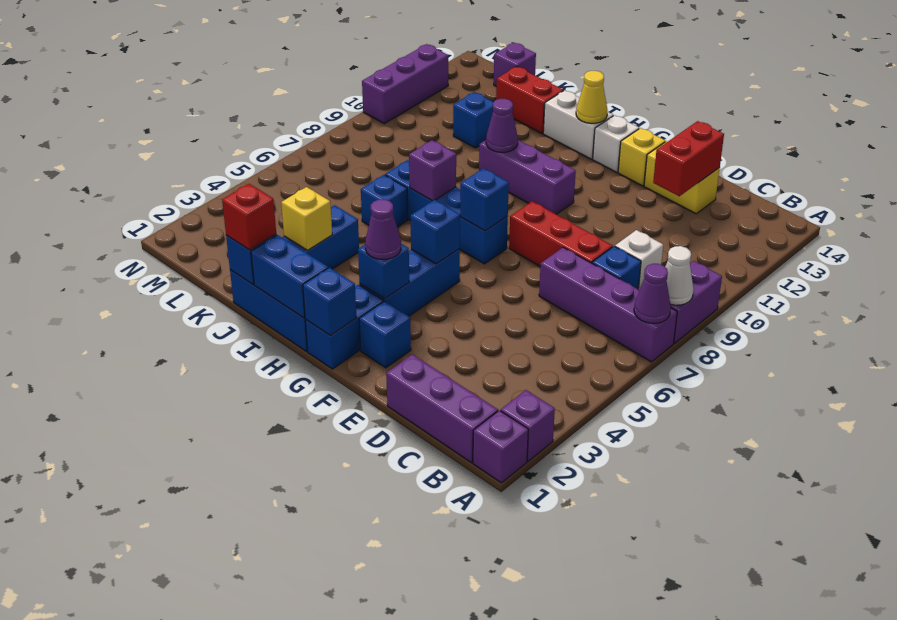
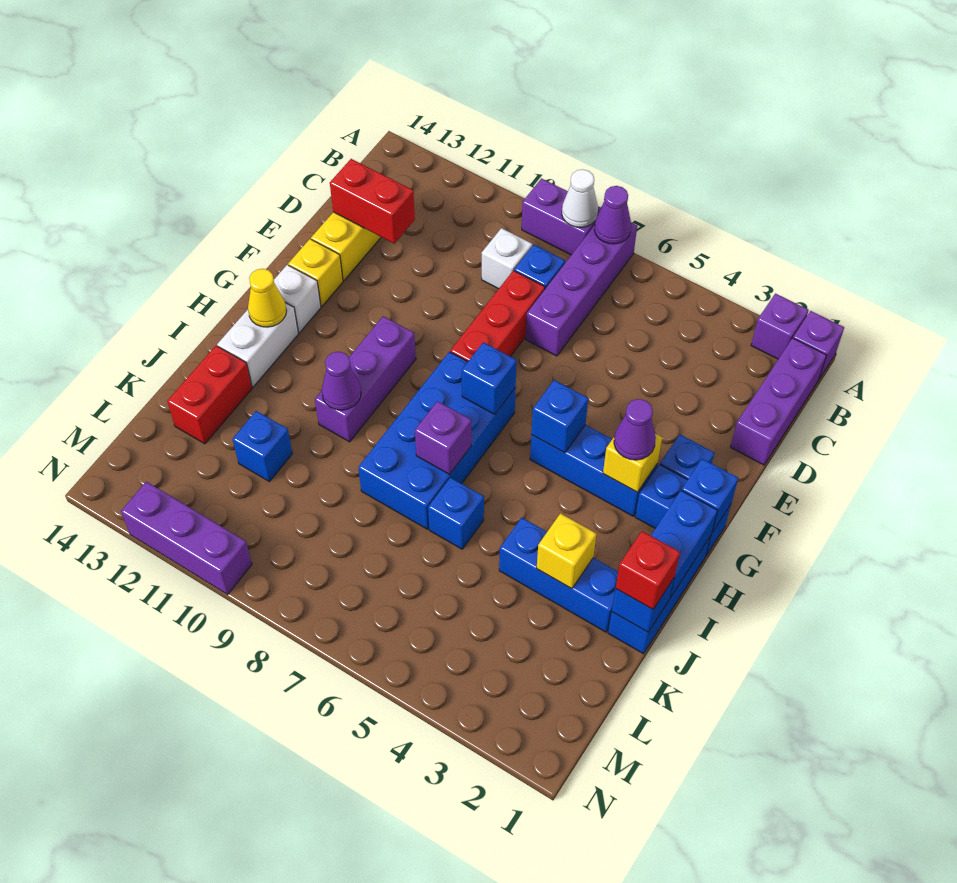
blue 1x1 brick [358,244,409,299] -> yellow 1x1 brick [603,434,662,492]
blue 1x4 brick [385,160,508,264] -> blue 2x4 brick [358,352,516,529]
purple 1x1 brick [494,43,536,86] -> none

